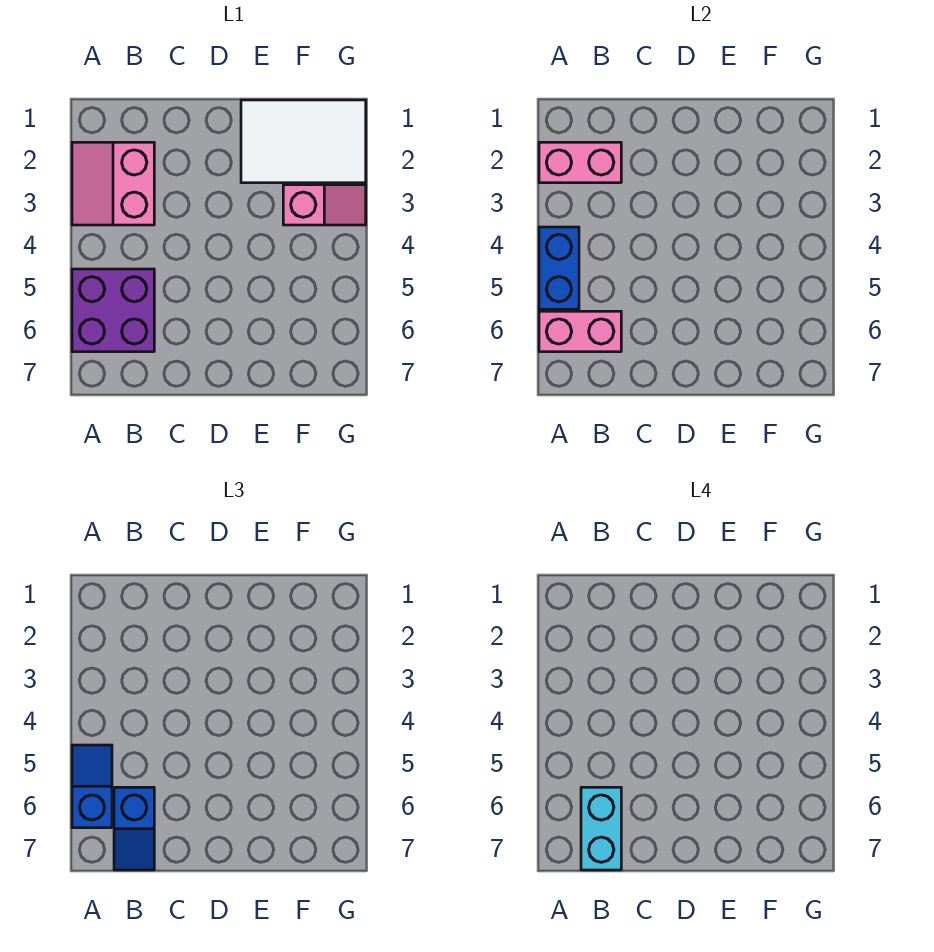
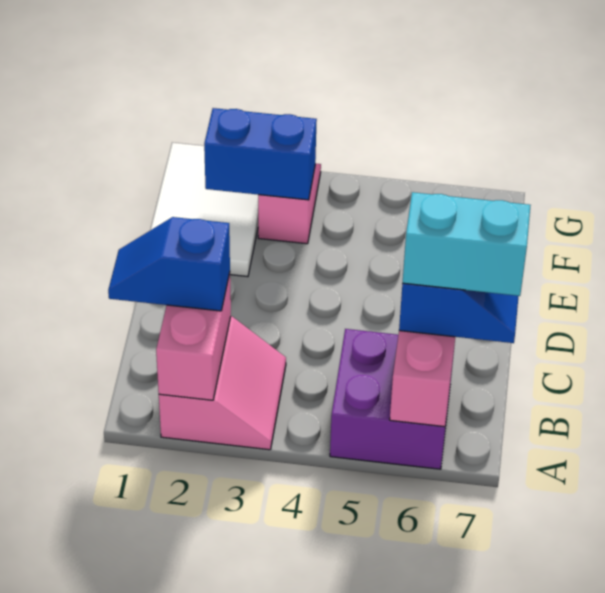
pink 2x2 slope [72,142,154,225] -> pink 2x2 slope turned to [159,316,286,450]
blue 1x2 brick [539,227,579,309] -> blue 1x2 brick moved to [204,108,317,200]
blue 1x2 slope [72,745,112,828] -> blue 1x2 slope moved to [108,217,230,311]

